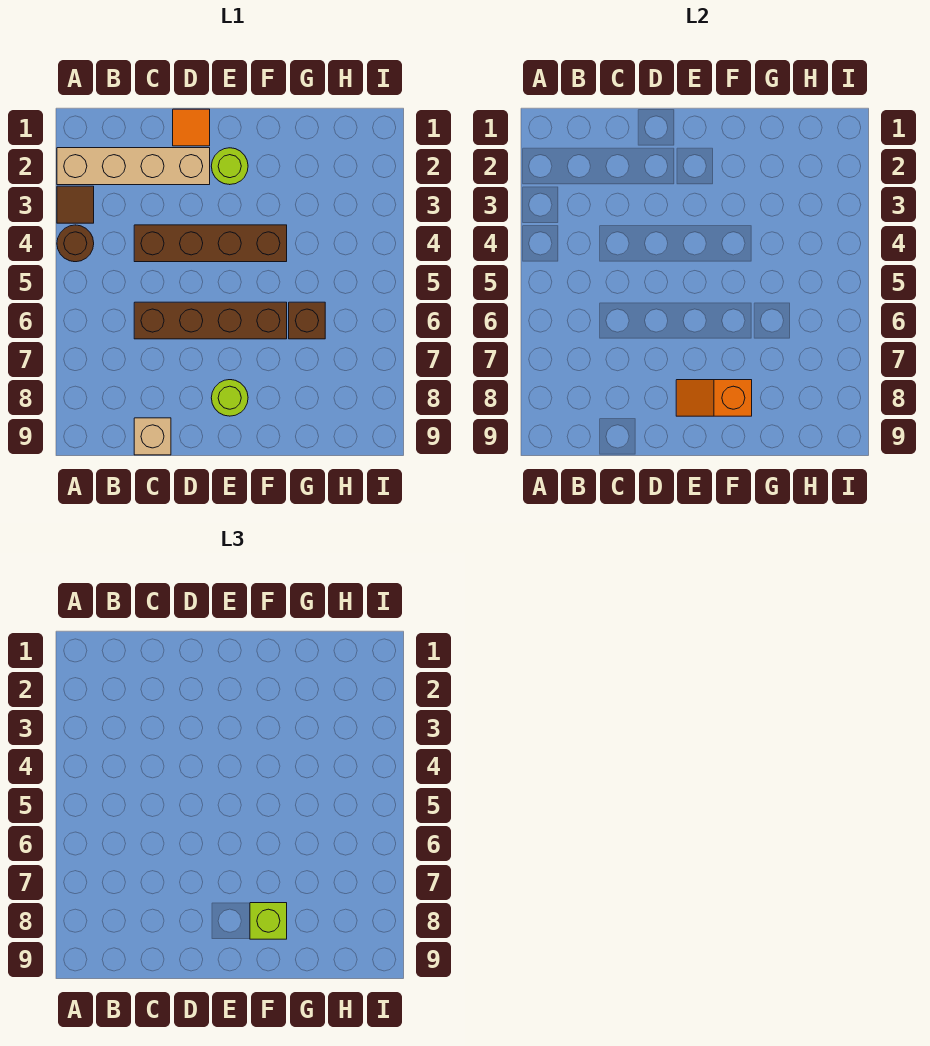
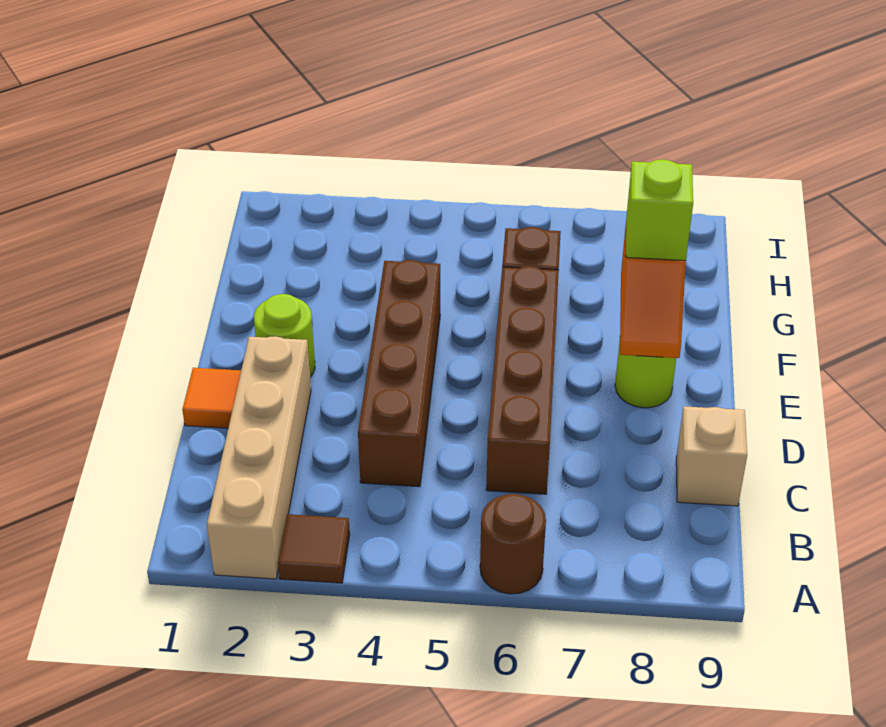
brown 1x1 round brick [57,225,94,262] -> brown 1x1 round brick moved to [480,494,546,594]

